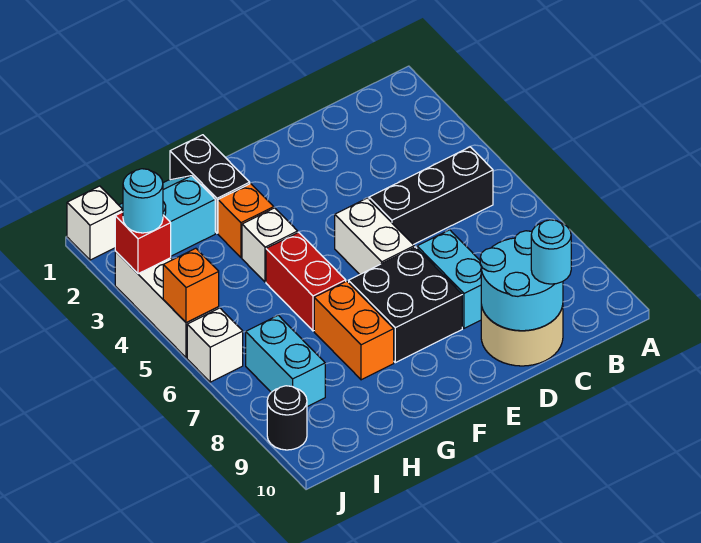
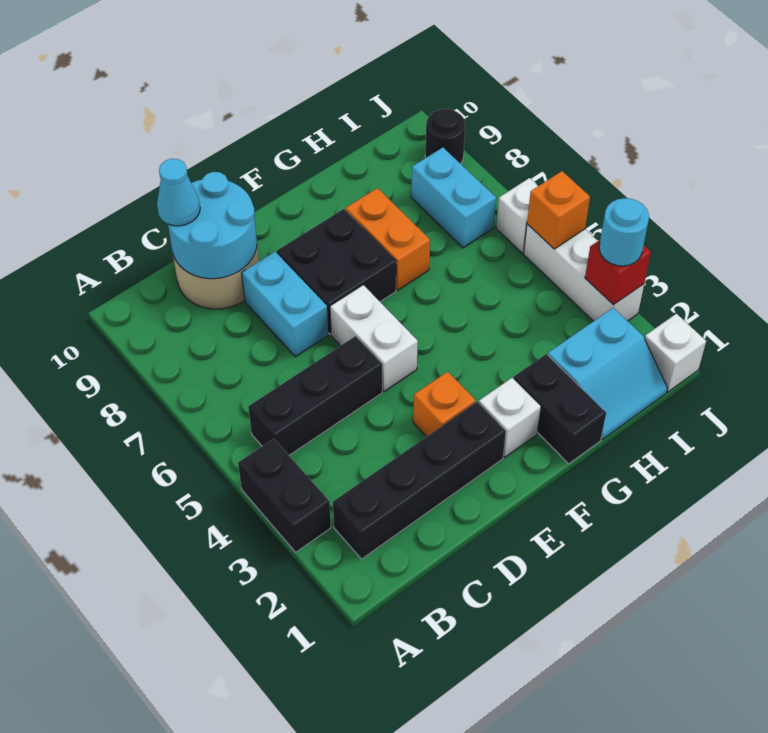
none -> black 1x2 brick [238,439,331,552]
none -> black 1x4 brick [333,402,506,559]
cyan 1x1 round brick [531,220,571,284] -> cyan 1x1 cone [157,159,200,226]
orange 1x1 brick [218,184,274,258] -> orange 1x1 brick moved to [413,372,476,437]
white 1x1 brick [242,208,298,282] -> white 1x1 brick moved to [479,378,541,458]
red 1x2 brick [266,232,346,331] -> none

